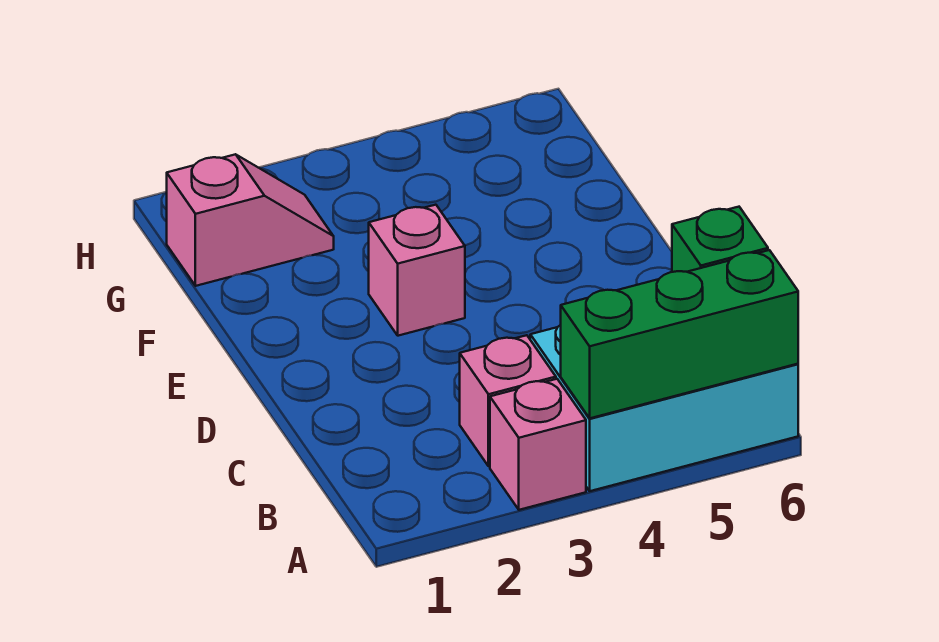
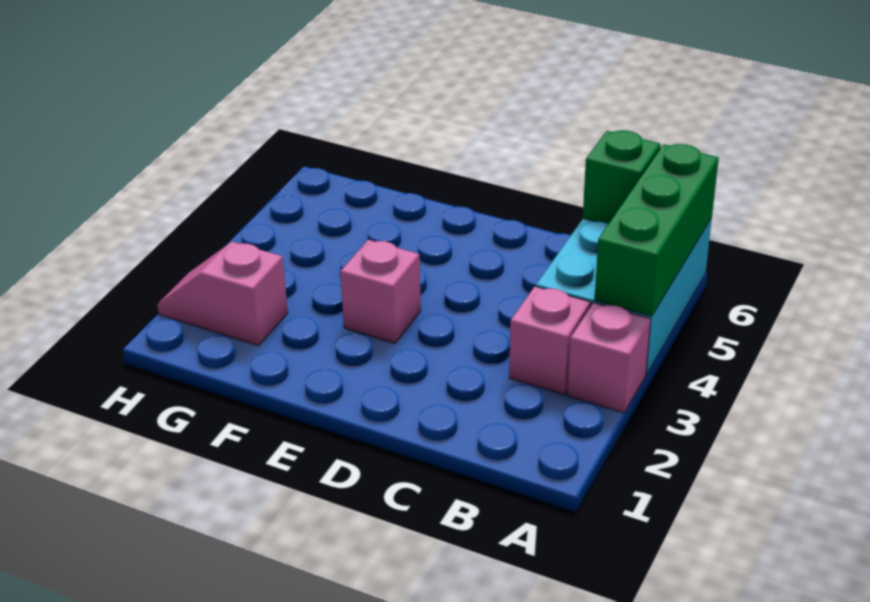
pink 1x2 slope [167,154,334,286] -> pink 1x2 slope turned to [157,242,288,346]

